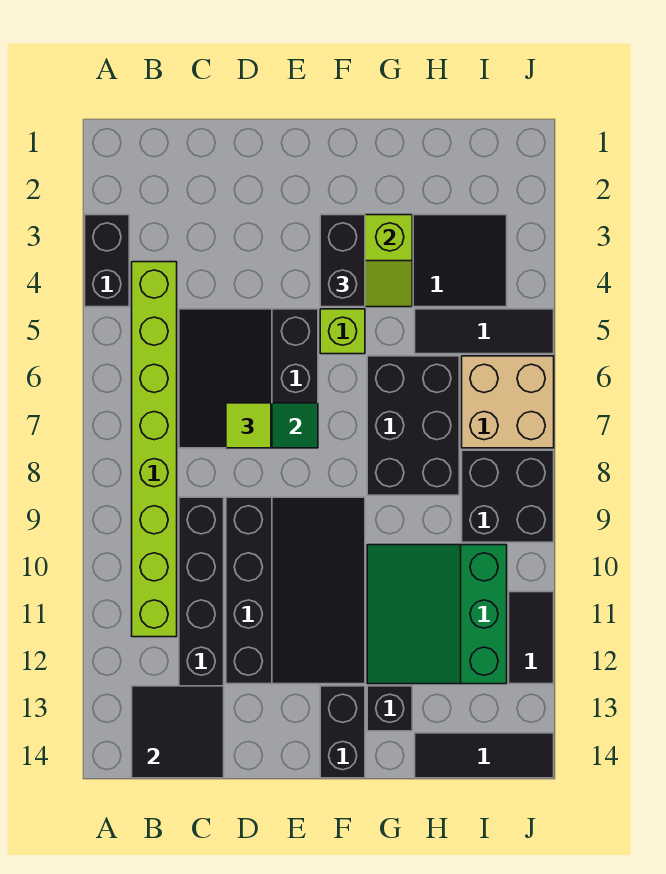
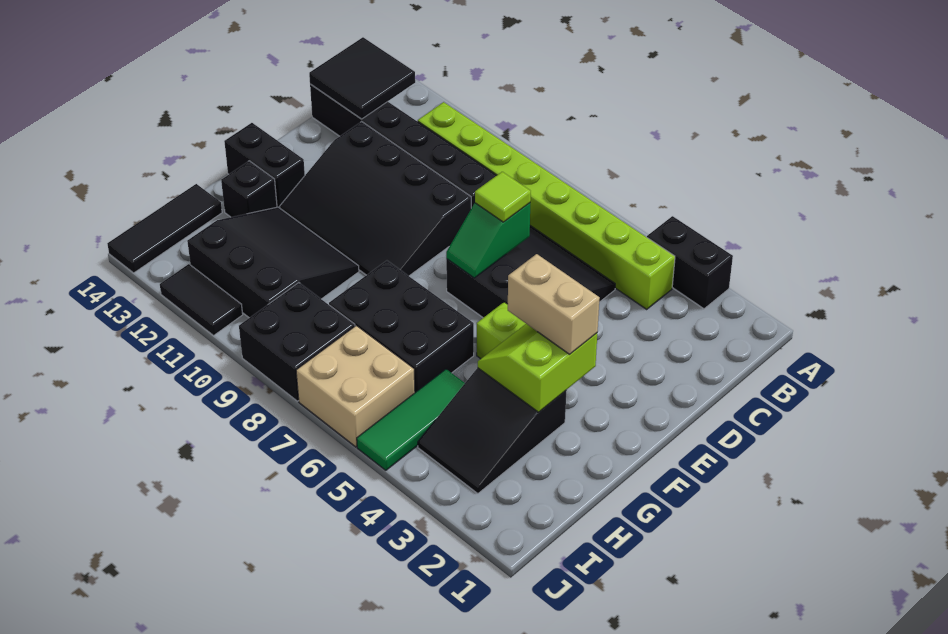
black 1x2 brick [320,215,365,307] -> tan 1x2 brick [508,254,600,354]
green 3x3 slope [367,545,507,684] -> black 3x3 slope [187,207,359,318]
black 1x3 tile [415,309,554,354] -> green 1x3 tile [357,369,465,470]

